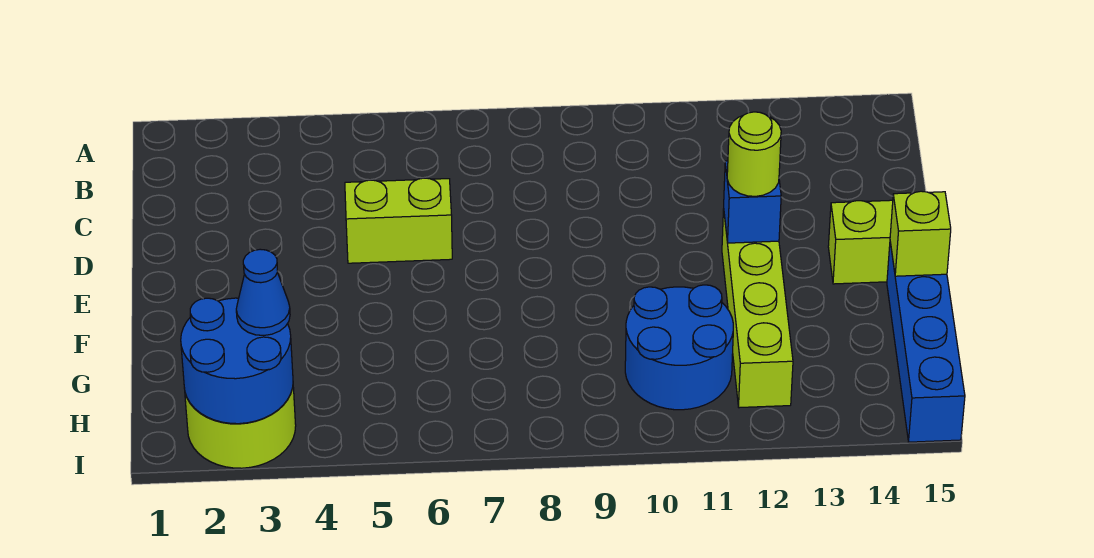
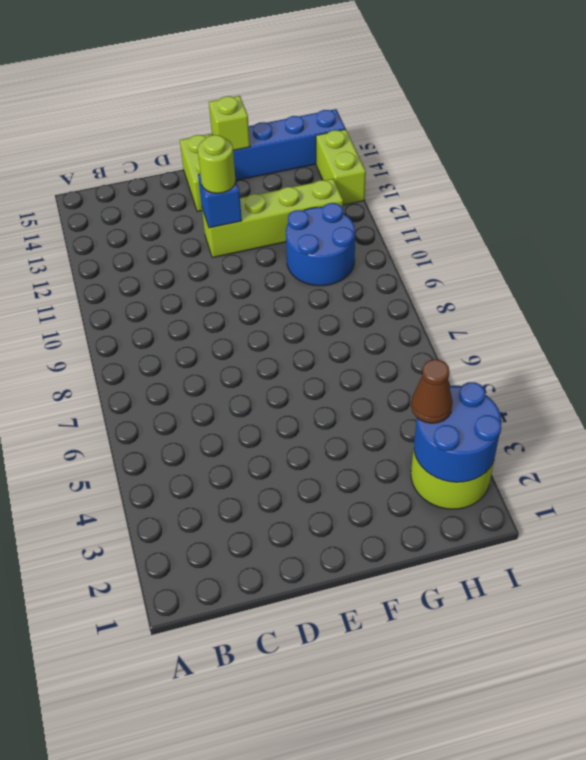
lime 1x2 brick [345,178,452,263] -> lime 1x2 brick moved to [316,129,366,205]
blue 1x1 cone [236,249,290,335] -> brown 1x1 cone [411,359,453,423]

